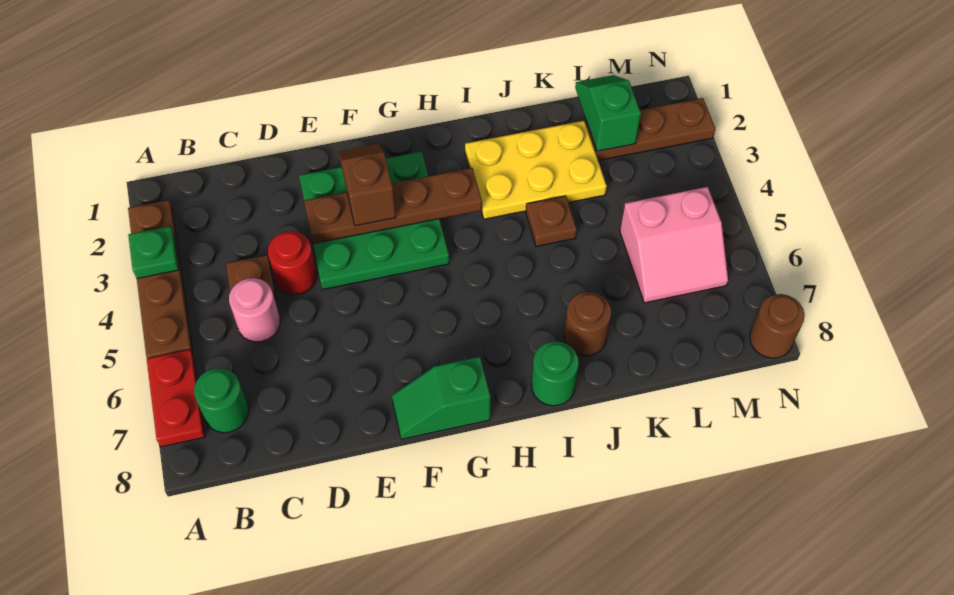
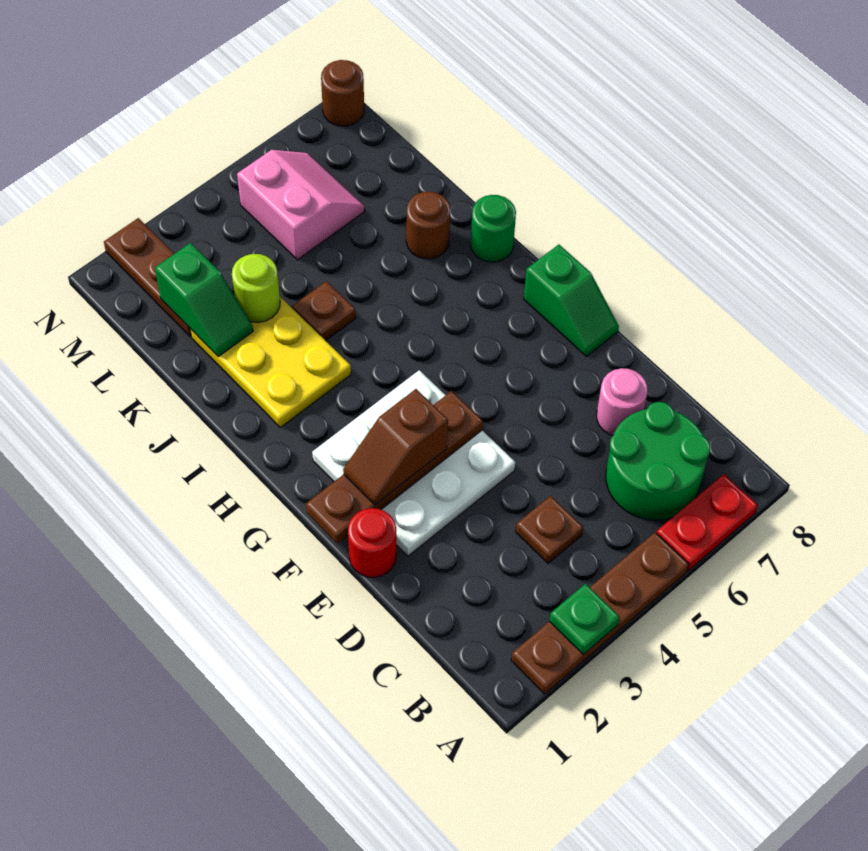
green 1x1 round brick [194,368,249,433] -> green 2x2 round brick [606,402,710,520]
pink 1x1 round brick [229,278,280,342] -> pink 1x1 round brick moved to [597,368,647,435]
red 1x1 round brick [268,231,317,295] -> red 1x1 round brick moved to [348,508,396,577]
green 3x3 plate [299,152,449,290] -> white 3x3 plate [312,370,515,556]
brown 1x4 plate [304,168,482,244] -> brown 1x4 plate turned to [306,391,483,544]
none -> lime 1x1 round brick [232,254,280,322]
green 1x2 slope [575,75,641,151] -> green 1x2 slope turned to [155,243,253,356]

